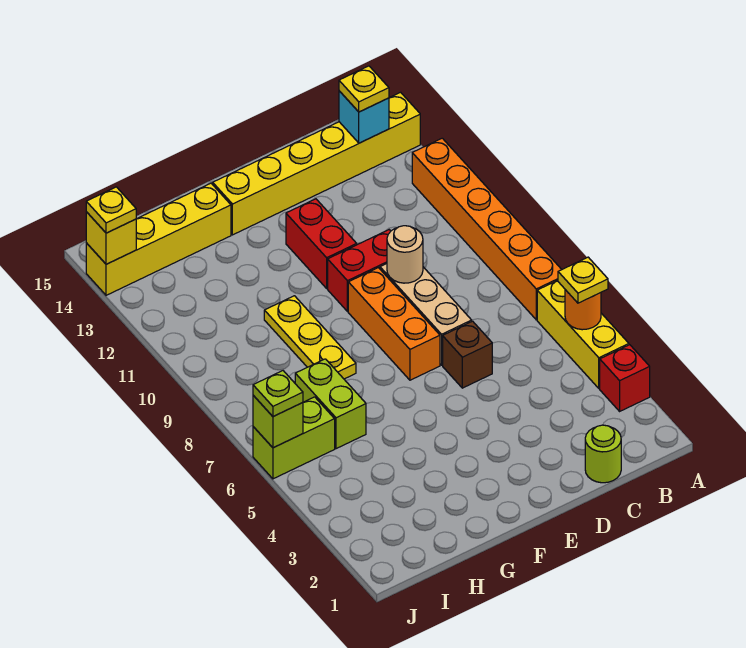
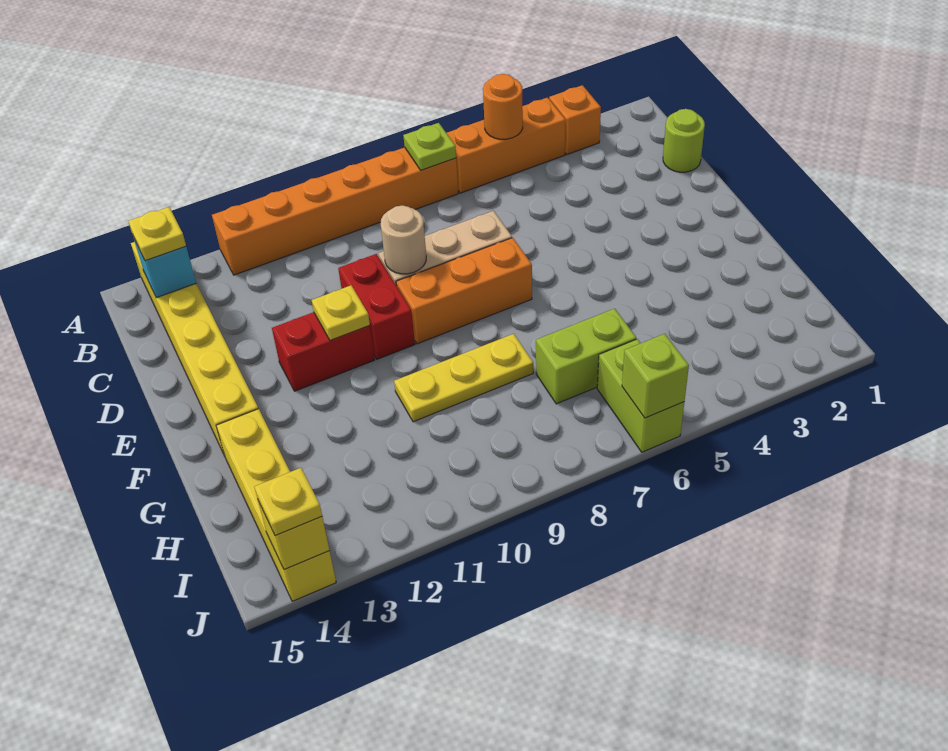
red 1x1 brick [600,345,650,411] -> orange 1x1 brick [549,85,601,154]
yellow 1x3 brick [537,280,629,388] -> orange 1x3 brick [447,98,565,193]
yellow 1x1 plate [558,257,608,303] -> yellow 1x1 plate moved to [312,285,370,340]
brown 1x1 brick [443,321,492,388] -> none
lime 1x1 plate [253,371,303,417] -> lime 1x1 plate moved to [403,123,456,170]

